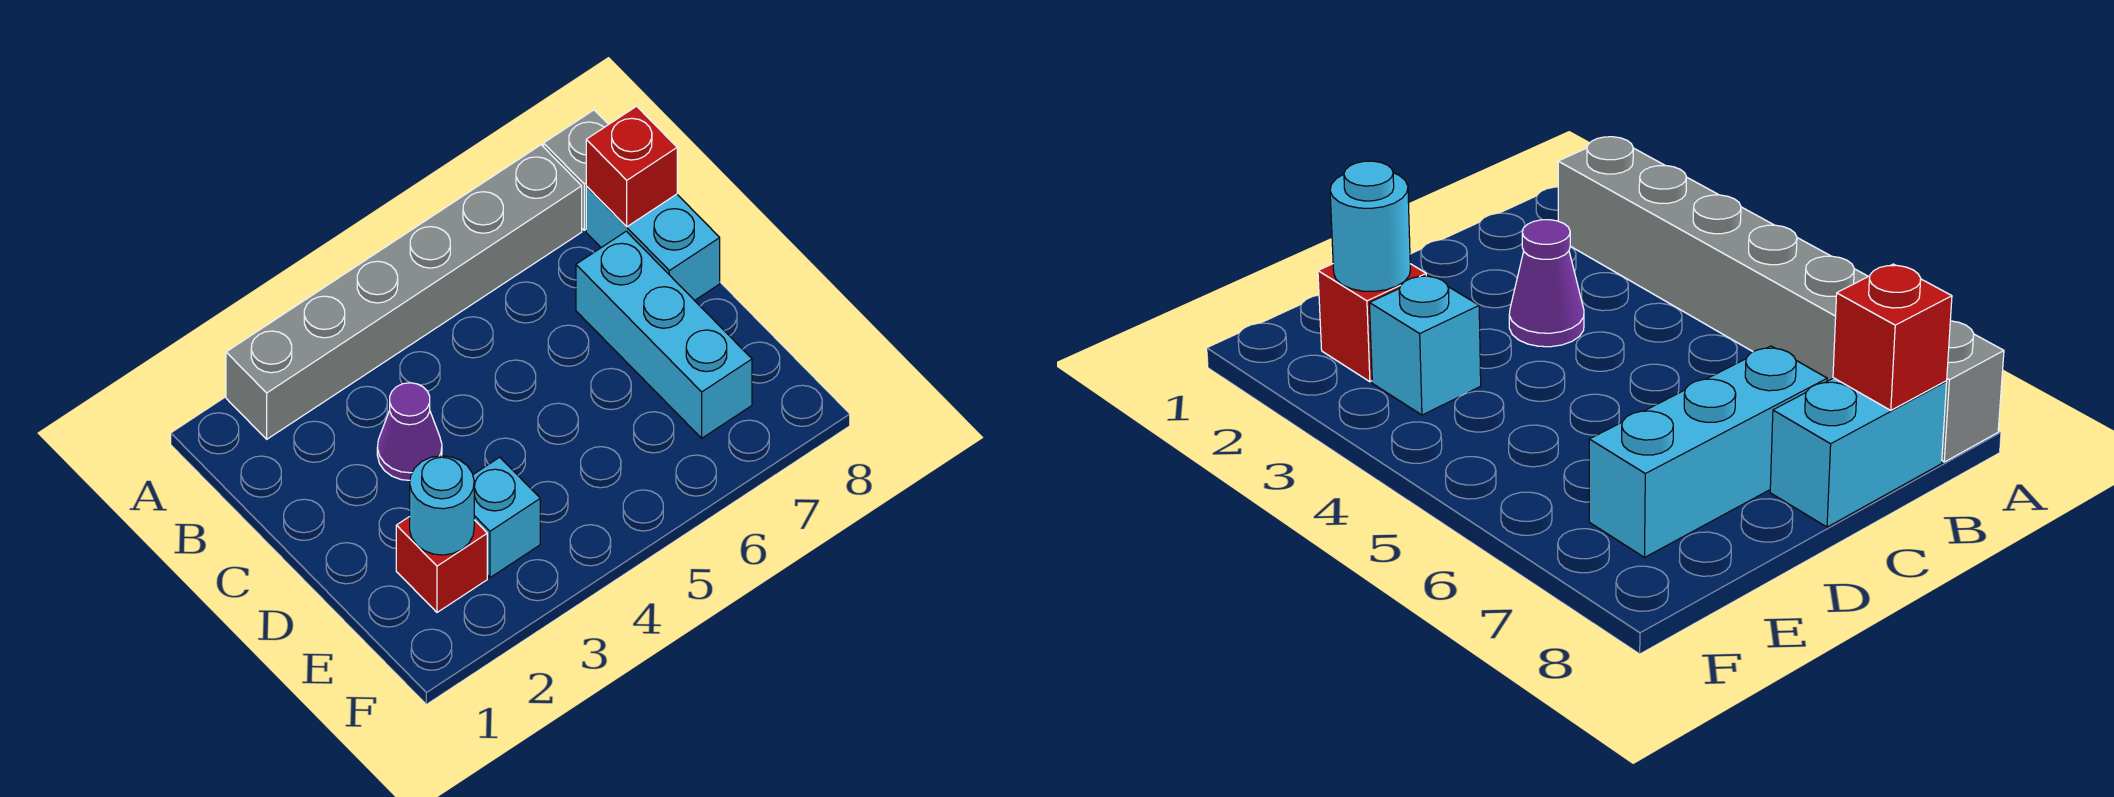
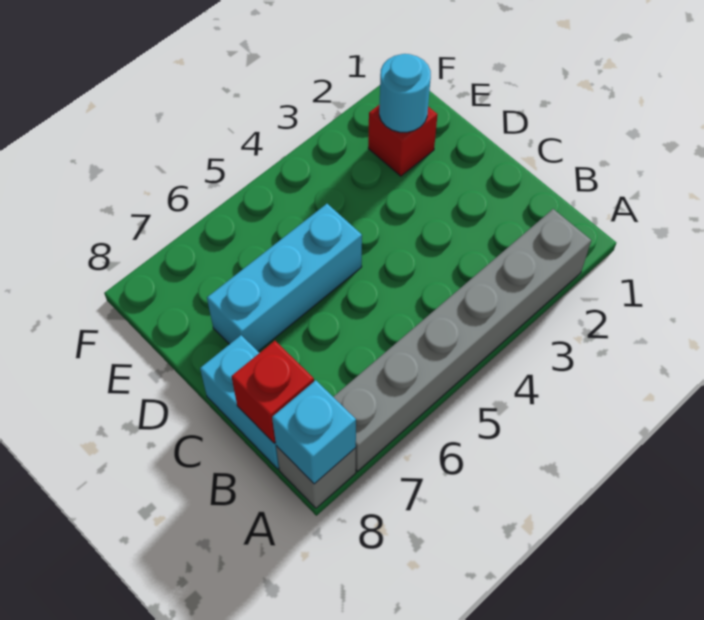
purple 1x1 cone [377,383,442,480] -> none
cyan 1x3 brick [576,231,752,438] -> cyan 1x3 brick turned to [207,204,362,351]
cyan 1x1 brick [473,457,540,578] -> cyan 1x1 brick moved to [272,380,356,484]

